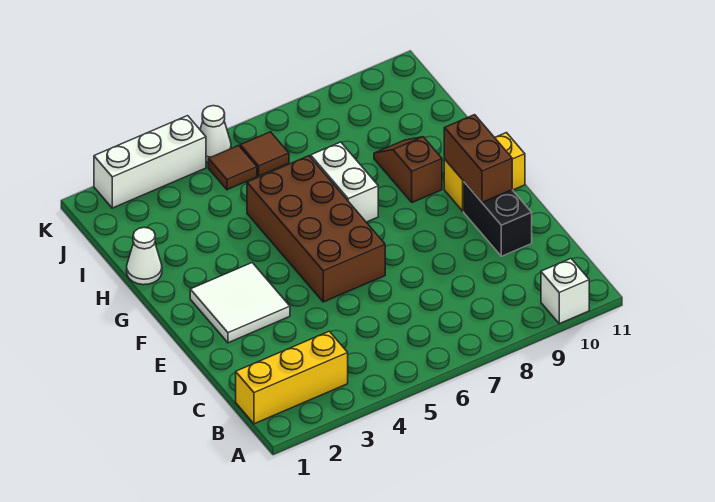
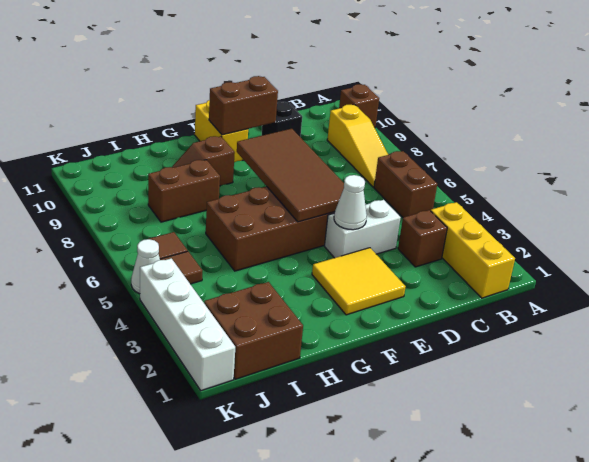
white 1x1 brick [541,259,589,324] -> brown 1x1 brick [339,84,379,128]
none -> brown 1x2 brick [374,151,437,217]
none -> yellow 1x3 slope [327,105,388,187]
none -> brown 1x1 brick [398,210,447,267]
black 1x2 brick [464,182,532,256] -> black 1x1 brick [262,102,302,137]
white 2x2 tile [190,263,290,343] -> yellow 2x2 tile [312,248,406,315]
none -> brown 2x4 tile [237,129,344,222]
white 1x2 brick [311,142,378,222] -> white 1x2 brick moved to [324,200,401,258]
white 1x1 cone [127,228,162,285] -> white 1x1 cone moved to [334,175,367,230]
none -> brown 1x2 brick [148,160,220,222]
none -> brown 2x2 brick [204,282,303,379]
white 1x3 brick [94,116,206,208] -> white 1x4 brick [140,258,235,391]

